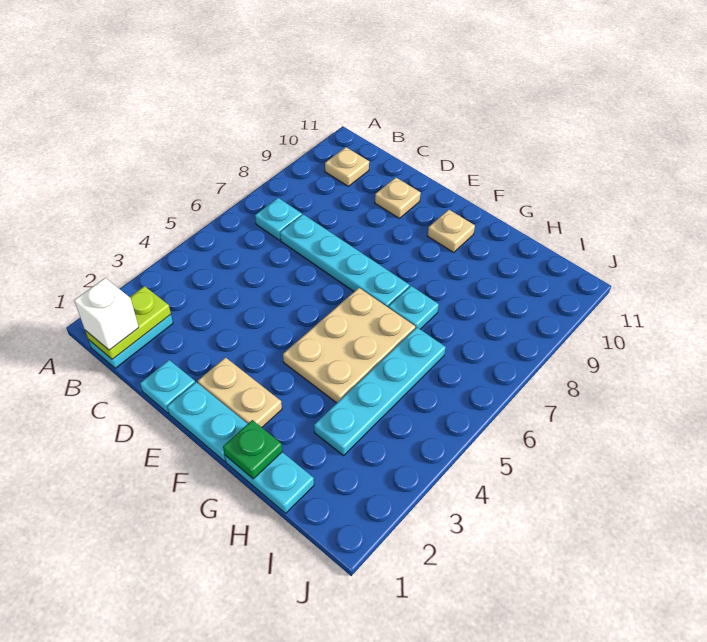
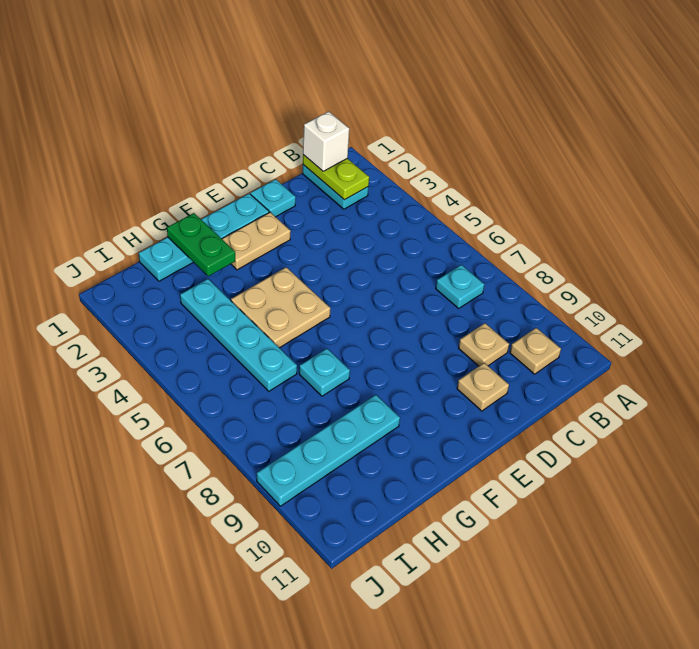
cyan 1x4 plate [280,214,410,307] -> cyan 1x4 plate moved to [257,395,400,506]
tan 2x3 plate [283,288,415,403] -> tan 2x2 plate [231,267,330,348]
tan 1x1 plate [428,210,475,252] -> tan 1x1 plate moved to [459,323,509,366]
green 1x1 plate [223,420,282,479] -> green 1x2 plate [167,213,235,276]

